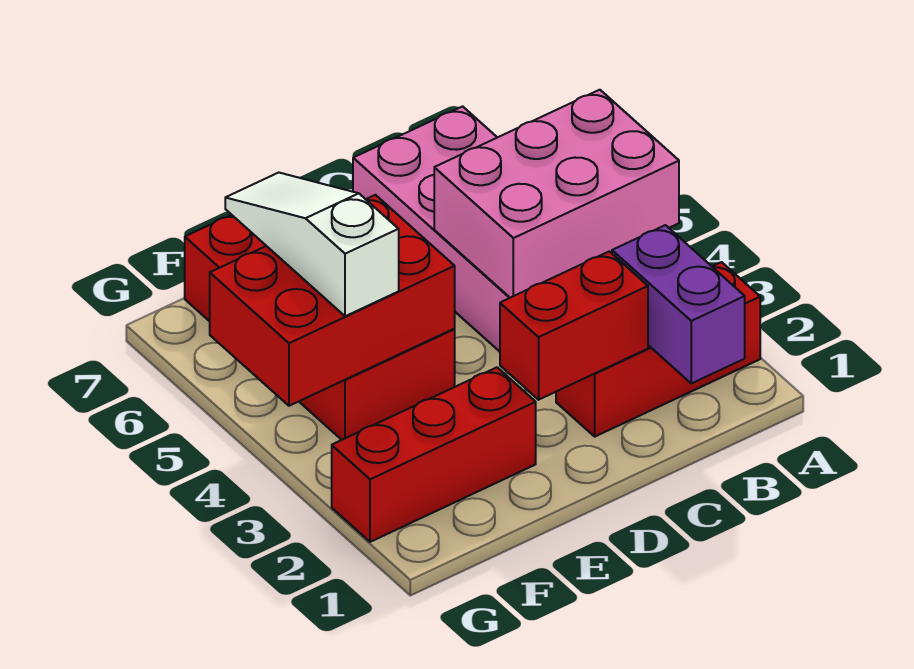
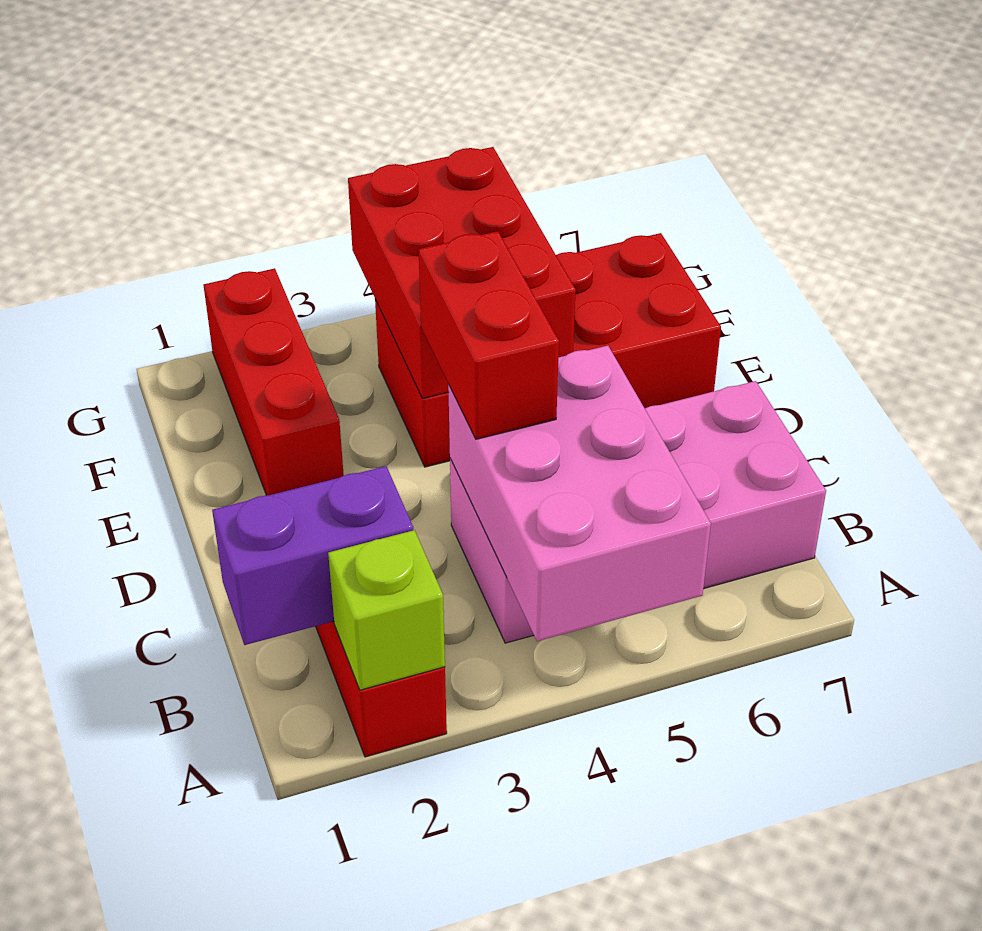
none -> lime 1x1 brick [328,530,445,690]
red 1x2 brick [500,251,648,400] -> red 1x2 brick moved to [419,231,559,439]
white 1x3 slope [225,173,399,316] -> none

